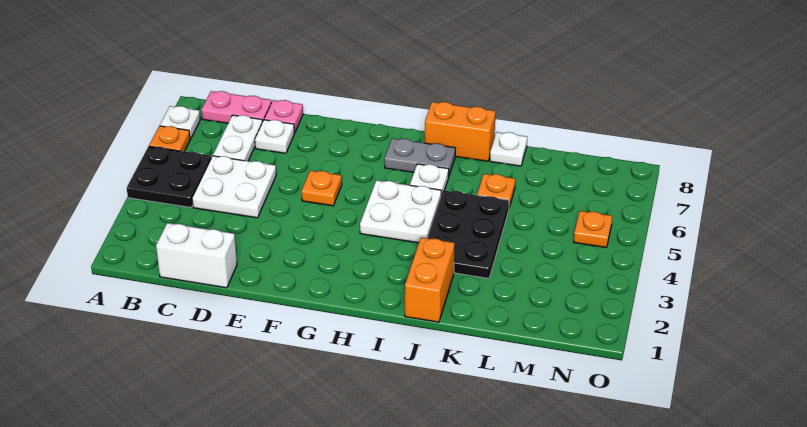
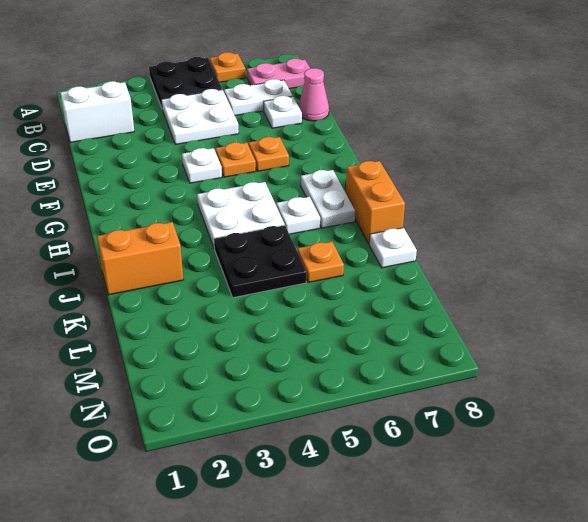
white 1x1 plate [160,106,200,139] -> white 1x1 plate moved to [182,148,222,183]
pink 1x2 plate [201,91,272,123] -> pink 1x2 plate turned to [247,59,310,89]
white 1x2 brick [156,223,237,288] -> white 1x2 brick turned to [60,81,134,142]
pink 1x1 plate [264,100,303,133] -> pink 1x1 cone [299,68,329,121]
grey 1x2 plate [384,138,455,177] -> white 1x2 plate [301,170,355,228]
black 2x3 plate [428,190,509,278] -> black 2x2 plate [214,225,306,298]
orange 1x1 plate [574,211,612,248] -> orange 1x1 plate moved to [249,137,289,171]

